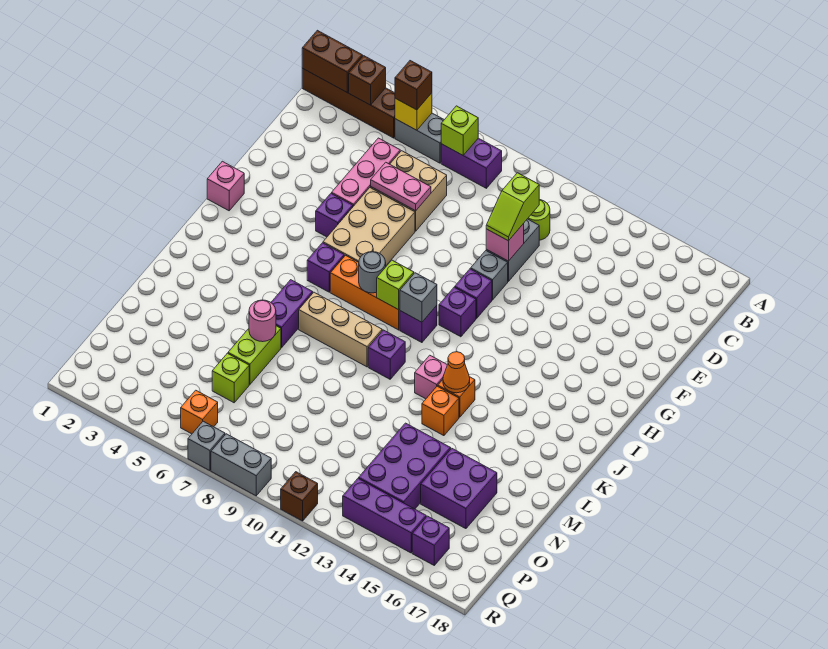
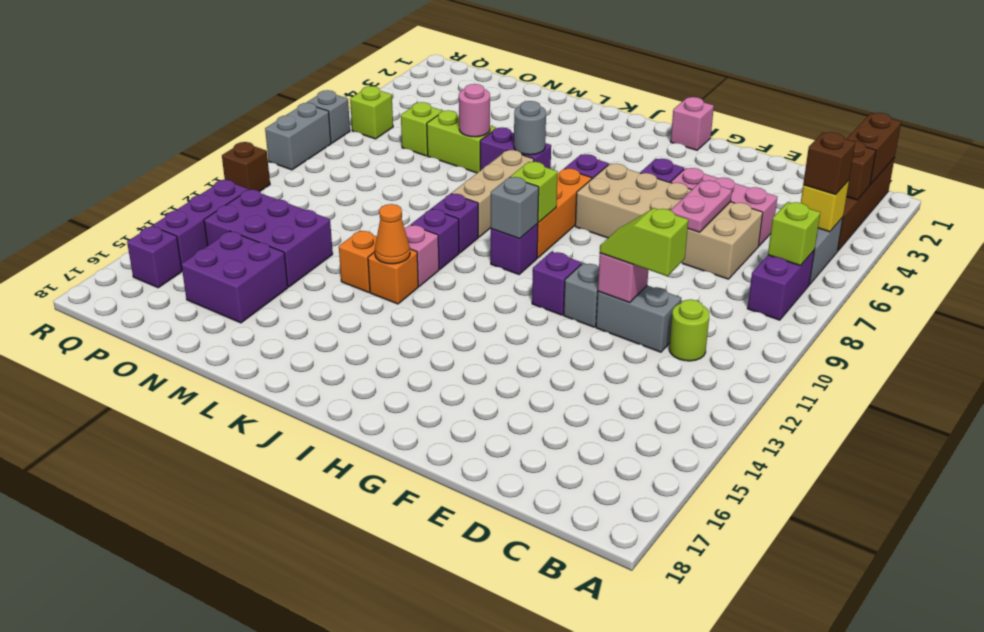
purple 1x1 brick [439,287,476,337] -> purple 1x1 brick moved to [411,209,459,269]
grey 1x1 round brick [359,252,386,293] -> grey 1x1 round brick moved to [514,101,546,155]
orange 1x1 brick [181,390,218,434] -> lime 1x1 brick [350,86,393,139]

